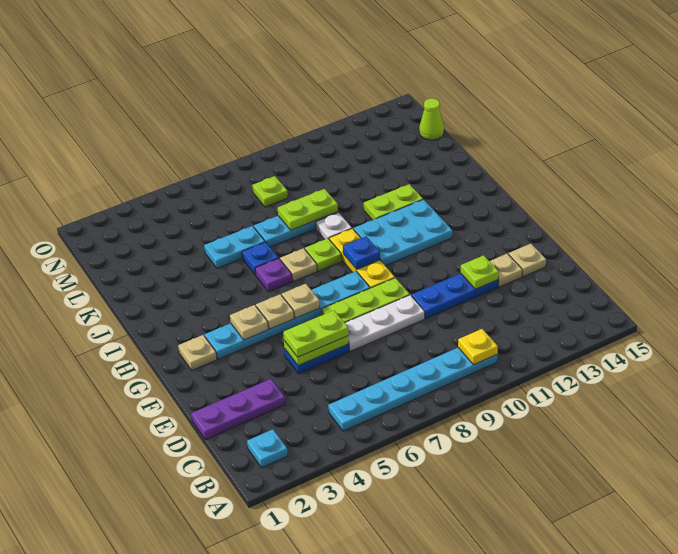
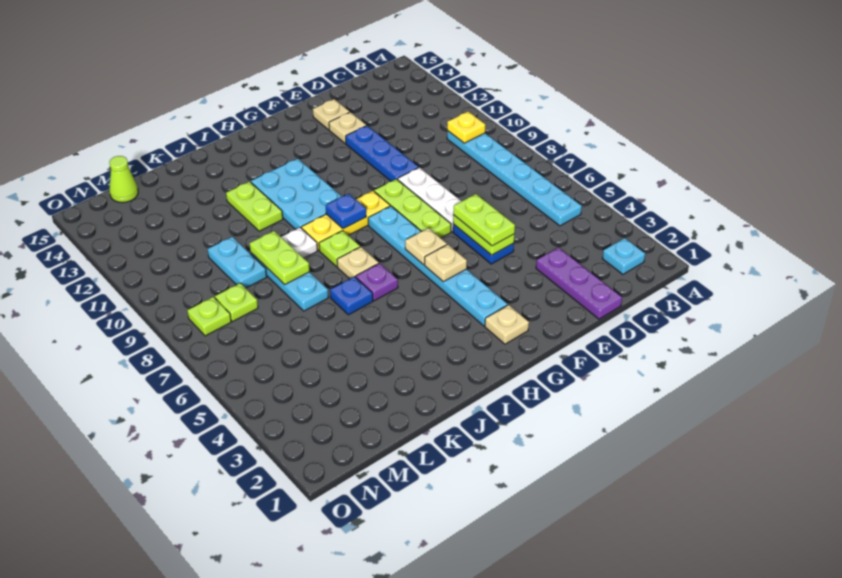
lime 1x1 plate [461,255,499,289] -> lime 1x1 plate moved to [187,297,231,336]
tan 1x1 plate [230,305,268,340] -> none
cyan 1x2 plate [204,226,265,268] -> cyan 1x2 plate moved to [208,237,267,288]

